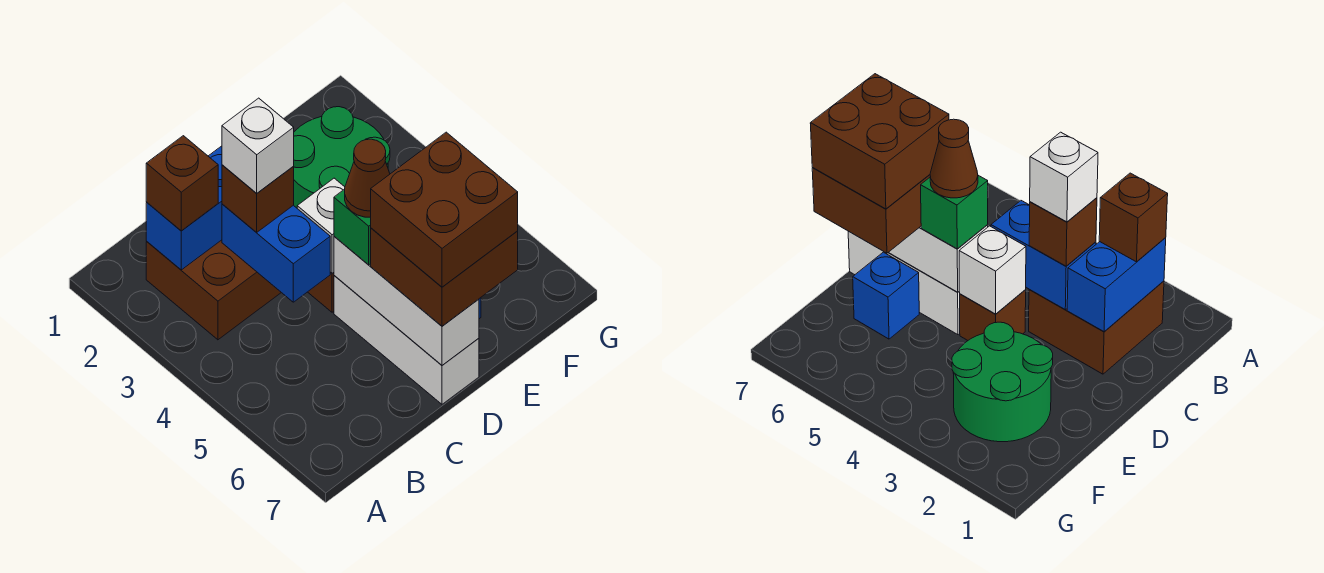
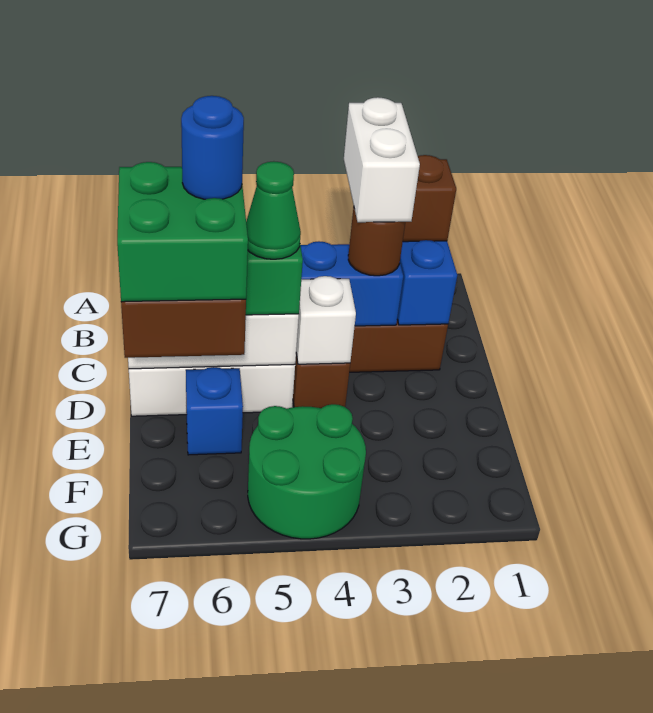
brown 1x1 brick [222,165,294,233] -> brown 1x1 round brick [348,207,405,276]
white 1x1 brick [222,98,294,193] -> white 1x2 brick [344,97,420,222]
brown 1x1 cone [345,139,390,217] -> green 1x1 cone [246,161,301,259]
brown 2x2 brick [371,132,518,287] -> green 2x2 brick [117,162,248,302]
none -> blue 1x1 round brick [181,96,244,199]
green 2x2 round brick [293,107,390,208] -> green 2x2 round brick moved to [248,404,366,539]

